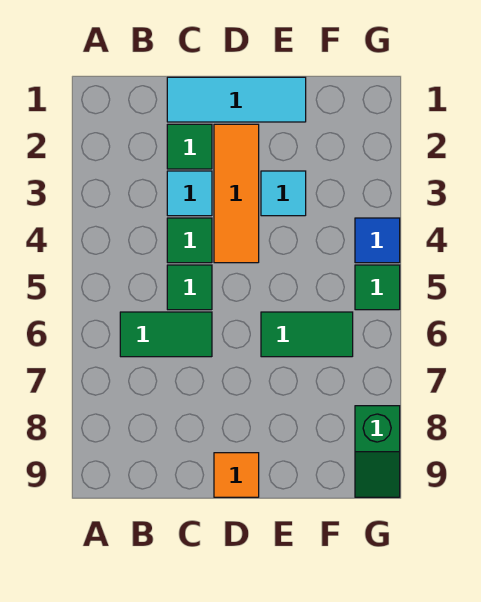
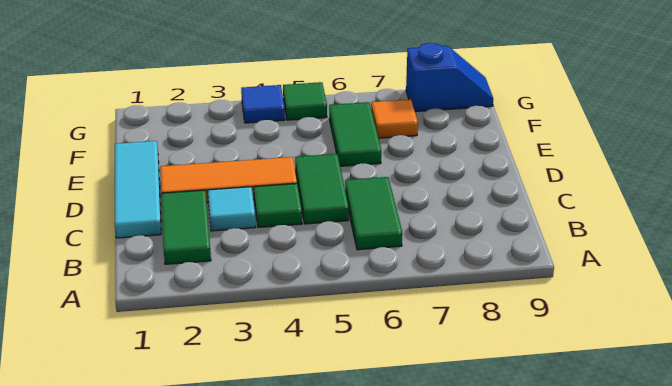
green 1x1 tile [167,124,212,169] -> green 1x2 tile [161,190,211,264]
green 1x1 tile [167,265,212,310] -> green 1x2 tile [295,154,349,224]
orange 1x1 tile [214,453,259,497] -> orange 1x1 tile moved to [371,99,418,138]
cyan 1x1 tile [261,171,306,216] -> none
green 1x2 slope [355,406,400,497] -> blue 1x2 slope [406,43,493,112]

